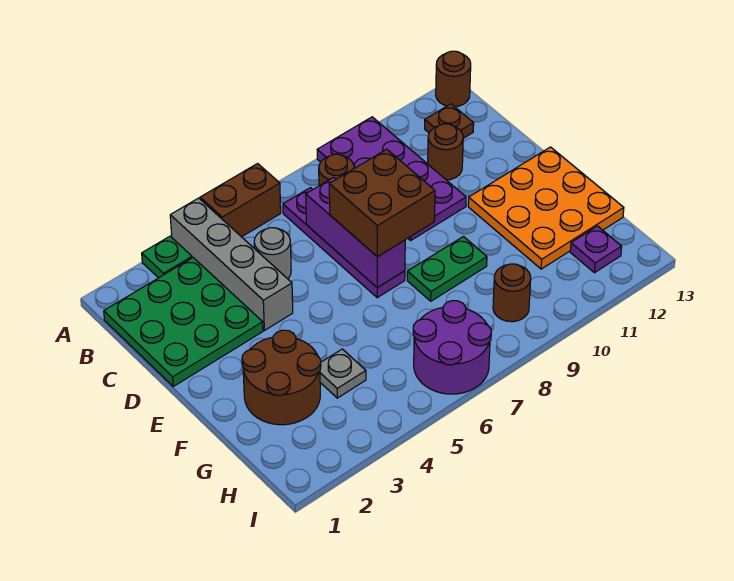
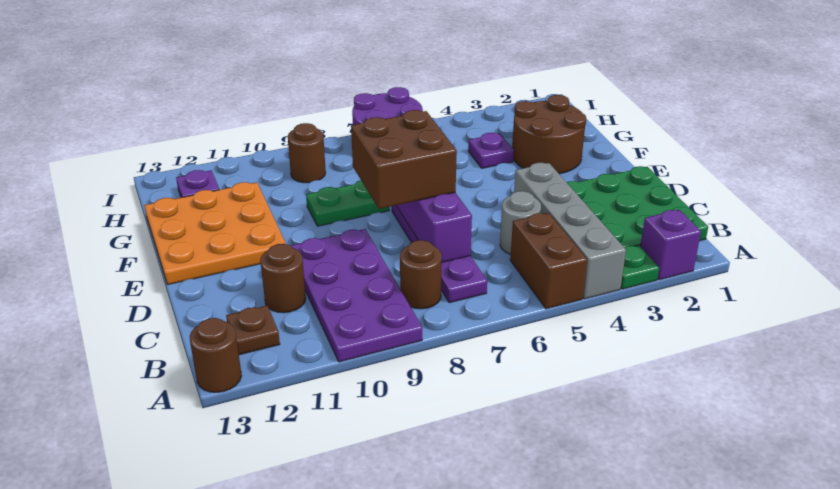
none -> purple 1x1 brick [640,210,701,280]
brown 1x2 brick [200,164,281,237] -> brown 1x2 brick turned to [510,213,587,309]
grey 1x1 plate [320,349,366,398] -> purple 1x1 plate [468,133,514,168]

